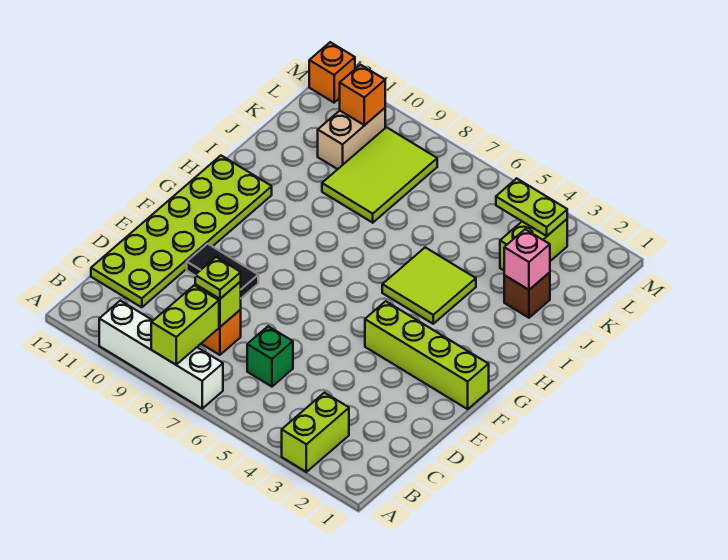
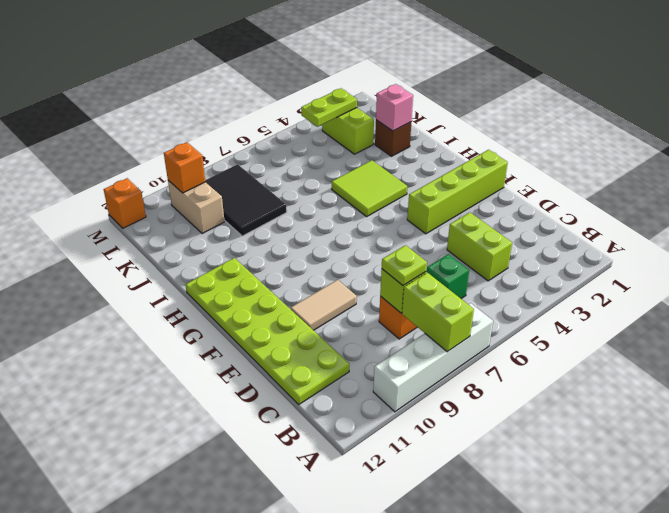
lime 1x2 brick [282,393,349,472] -> lime 1x2 brick moved to [447,212,512,281]
black 1x2 tile [187,244,258,298] -> tan 1x2 tile [291,280,357,330]
lime 2x3 tile [322,127,437,223] -> black 2x3 tile [205,164,287,236]

